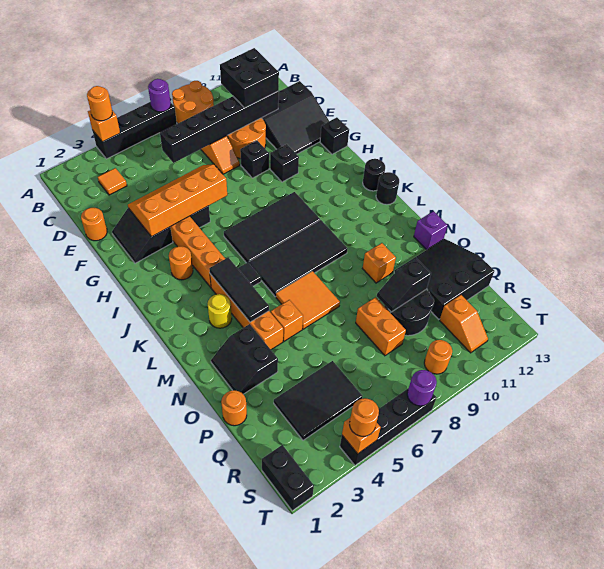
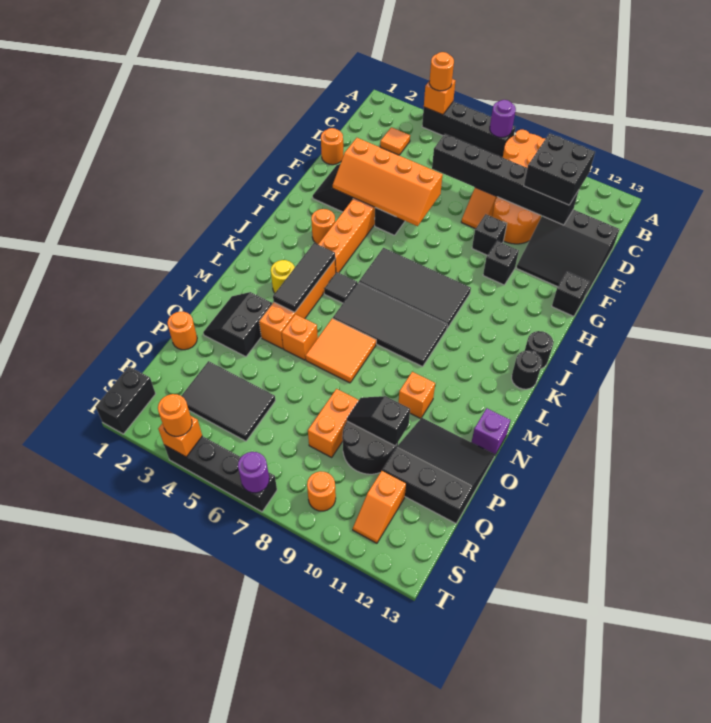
orange 2x4 slope [128,164,227,237] -> orange 2x4 slope turned to [333,138,443,226]

